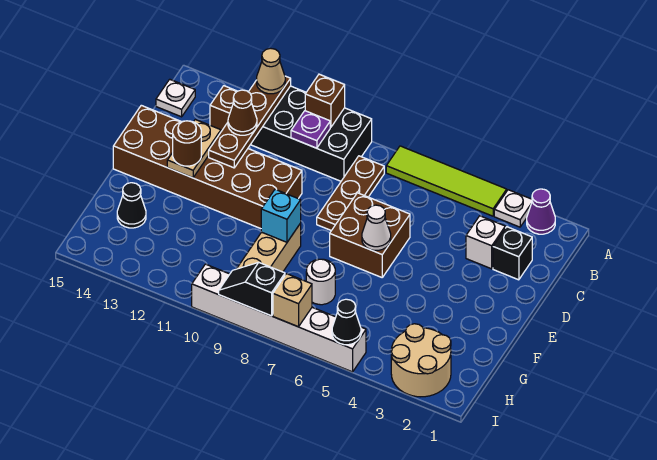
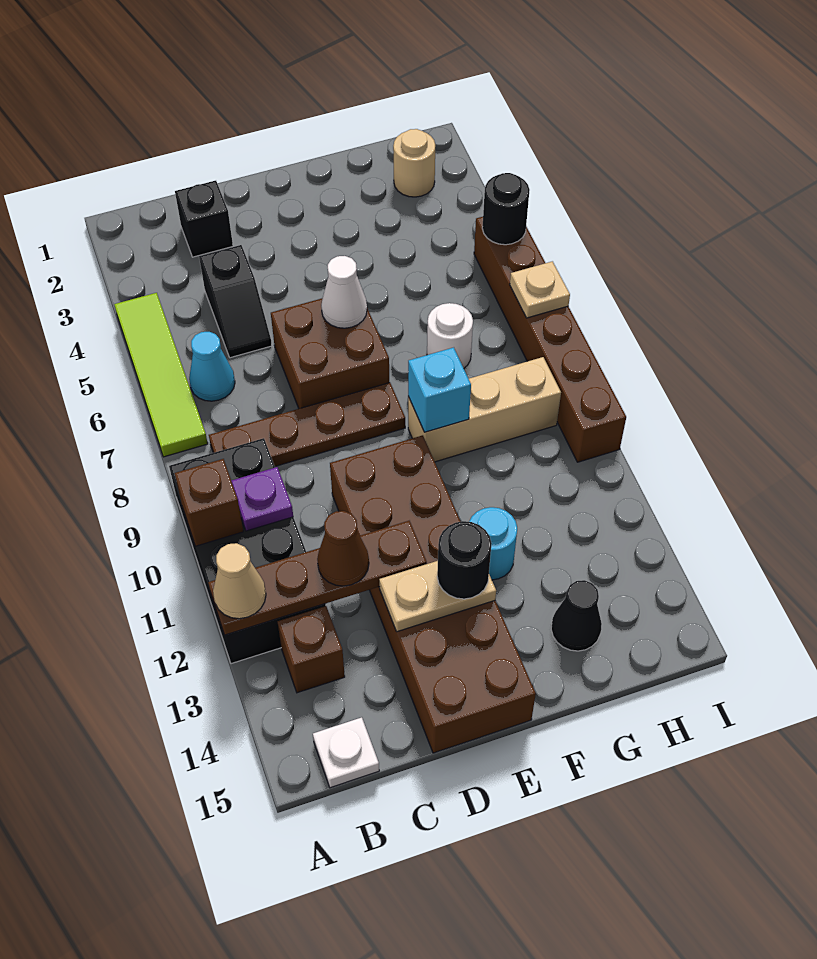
purple 1x1 cone [527,189,555,234] -> none
white 1x1 plate [494,190,532,227] -> none
none -> cyan 1x1 cone [189,332,235,401]
brown 1x3 plate [317,156,384,231] -> brown 1x4 plate [209,383,405,466]
white 1x1 brick [466,216,505,269] -> none
brown 1x1 round brick [173,121,201,166] -> black 1x1 round brick [437,521,492,599]
none -> cyan 1x1 round brick [469,507,517,580]
tan 2x2 round brick [391,324,451,397] -> tan 1x1 round brick [393,129,435,197]
white 1x6 brick [192,264,366,372] -> brown 1x6 brick [474,217,626,462]
black 1x1 cone [332,299,361,345] -> black 1x1 round brick [482,173,530,245]
tan 1x1 brick [273,274,312,327] -> tan 1x1 plate [510,261,570,318]
black 1x2 slope [219,262,285,316] -> black 1x2 slope moved to [199,245,272,358]

